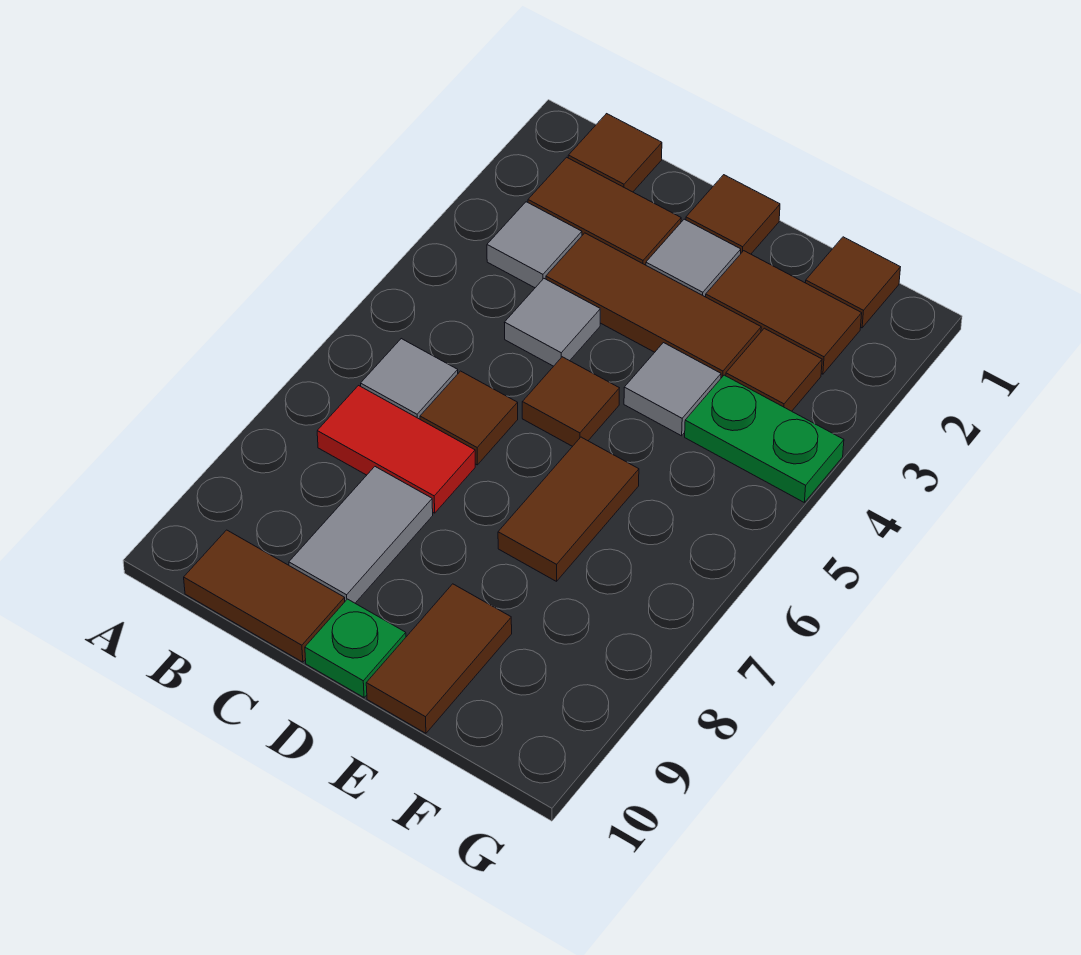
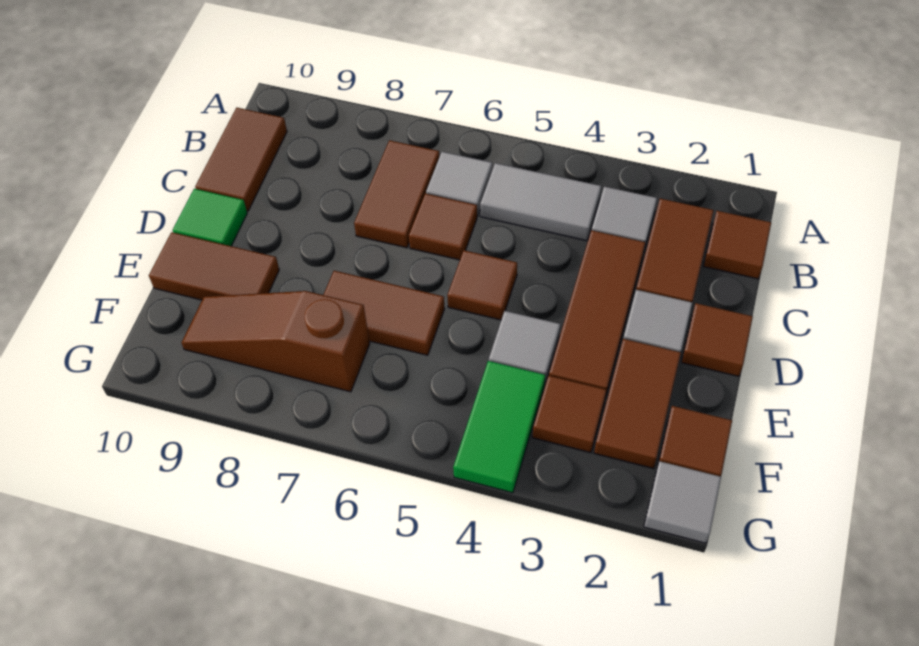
red 1x2 tile [317,386,475,513] -> brown 1x2 tile [354,140,439,248]
grey 1x1 tile [504,279,600,366] -> grey 1x1 tile moved to [644,461,721,543]
grey 1x2 tile [289,467,433,603] -> grey 1x2 tile moved to [480,163,601,241]
green 1x1 plate [305,599,406,697] -> green 1x1 tile [173,189,247,246]
green 1x2 plate [685,375,844,502] -> green 1x2 tile [453,361,545,493]
none -> brown 1x3 slope [182,291,370,392]

